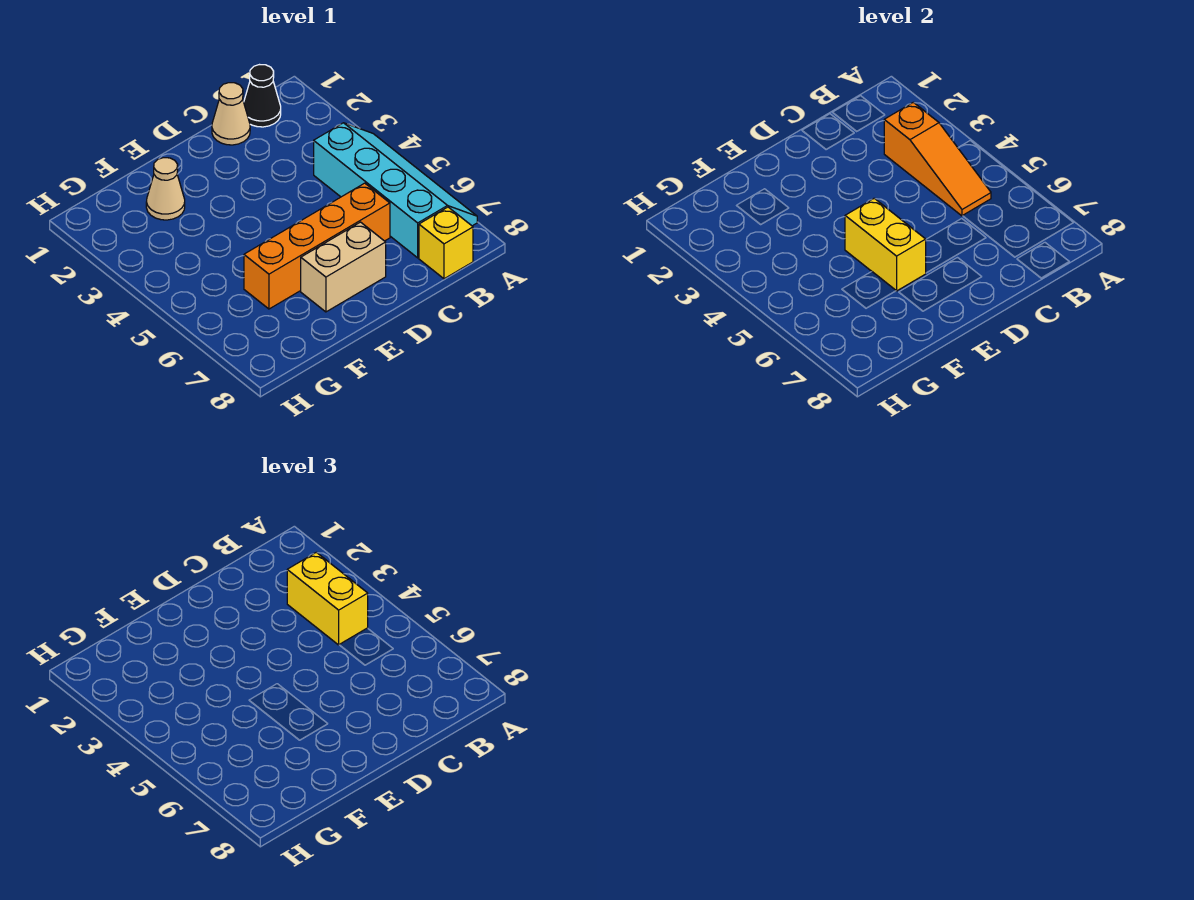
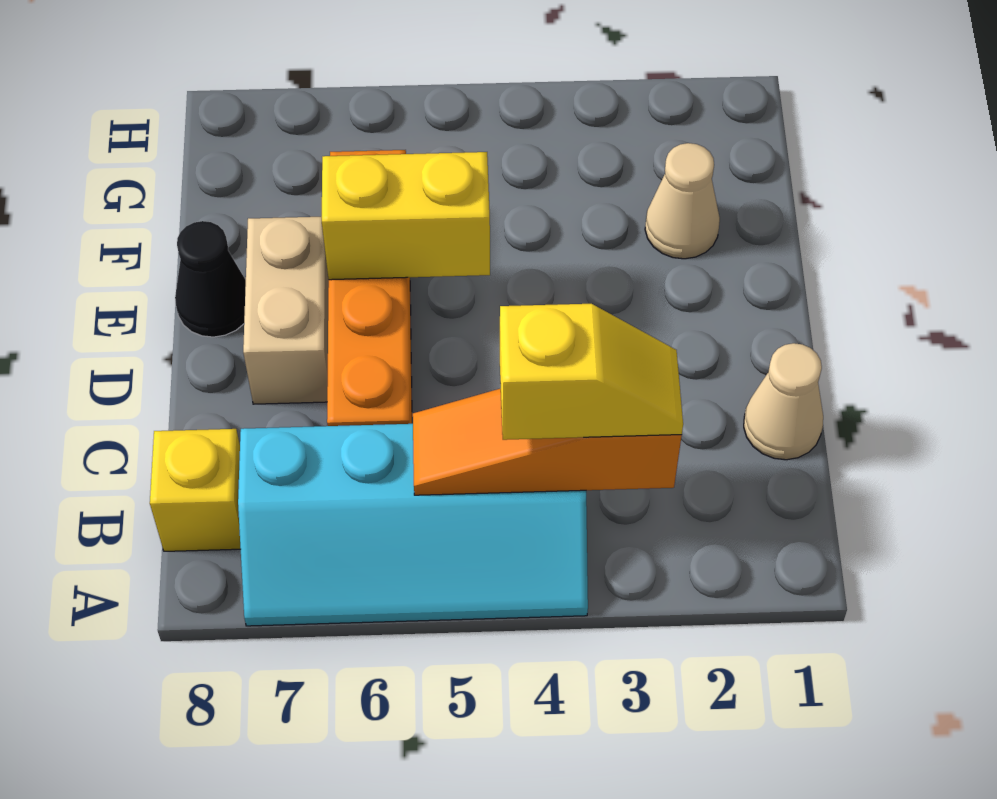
black 1x1 cone [244,65,281,127] -> black 1x1 cone moved to [175,221,246,337]
yellow 1x2 brick [287,552,368,645] -> yellow 1x2 slope [500,304,683,440]

